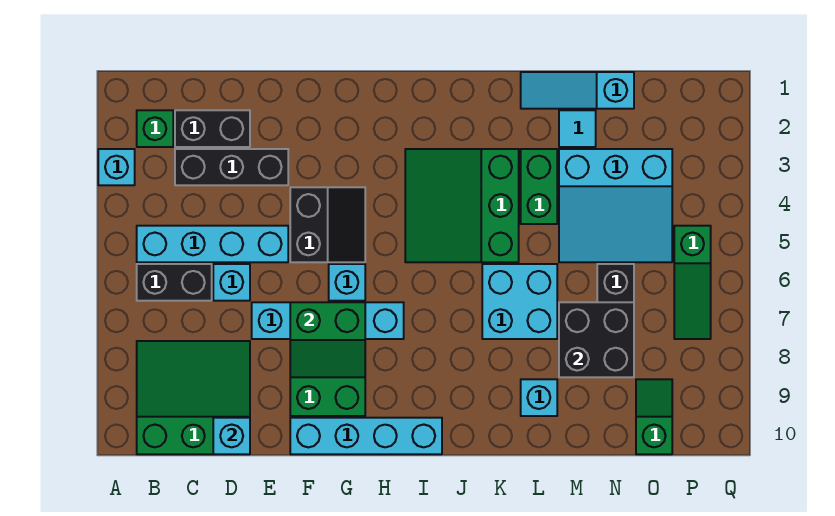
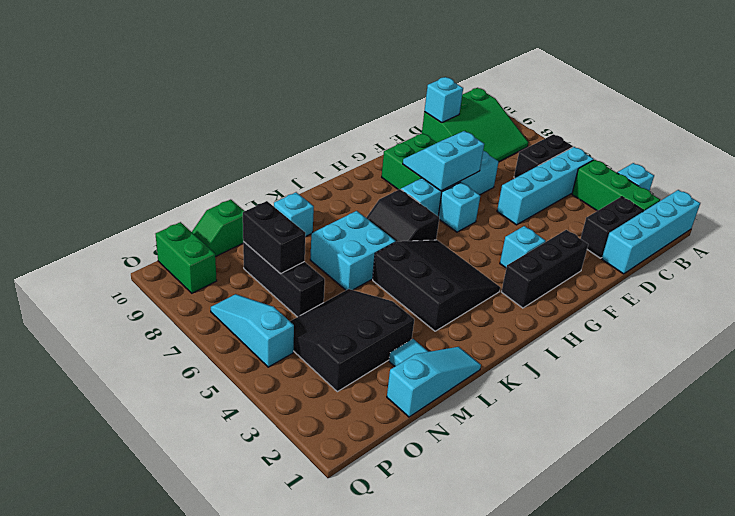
green 1x1 brick [137,110,173,147] -> green 1x3 brick [572,160,660,211]
black 1x3 brick [175,149,288,185] -> black 1x3 brick moved to [501,230,588,308]
cyan 1x1 brick [213,264,250,301] -> cyan 1x1 brick moved to [500,226,546,268]
black 2x2 slope [290,187,365,262] -> black 2x2 slope moved to [366,189,439,242]
green 2x2 slope [290,302,365,377] -> cyan 2x2 slope [403,131,484,191]
cyan 1x4 brick [290,418,442,454] -> cyan 1x4 brick moved to [602,190,700,274]
green 3x3 slope [405,149,519,262] -> black 3x3 slope [373,240,500,331]
green 1x2 brick [521,149,557,224] -> green 1x2 brick moved to [156,222,217,293]
cyan 3x3 slope [559,149,672,262] -> black 3x3 slope [290,289,414,392]
black 2x2 brick [559,302,634,377] -> black 1x2 brick [243,201,306,274]
green 1x2 slope [636,379,672,454] -> green 1x2 slope turned to [192,199,244,257]
green 1x3 slope [674,226,711,339] -> cyan 1x3 slope [211,294,294,367]

